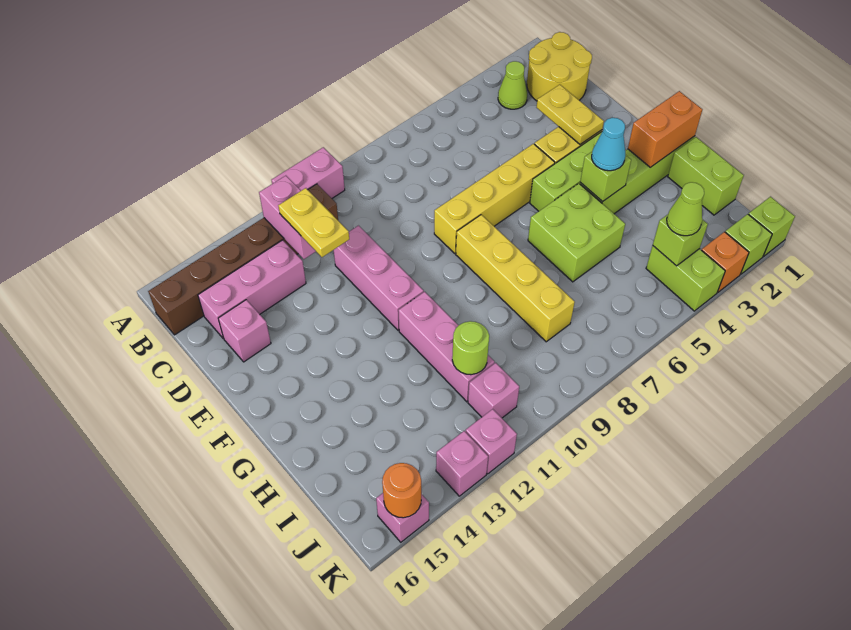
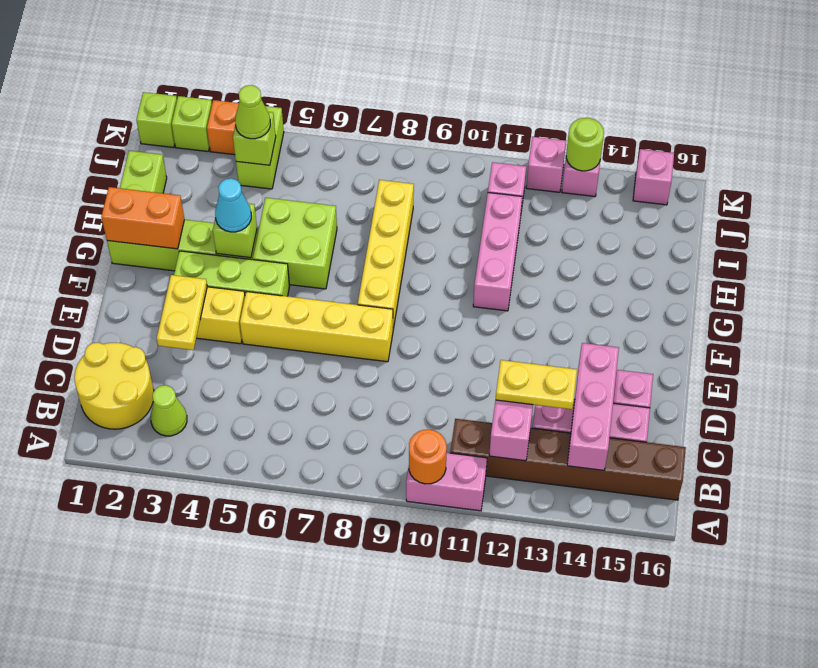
yellow 1x2 plate [278,188,349,257] -> yellow 1x2 plate turned to [496,360,577,409]
pink 1x3 brick [334,226,424,330] -> pink 1x3 brick moved to [567,343,619,470]
lime 1x1 round brick [452,321,489,375] -> lime 1x1 round brick moved to [566,118,604,171]
orange 1x1 round brick [382,463,421,518] -> orange 1x1 round brick moved to [409,430,447,484]

